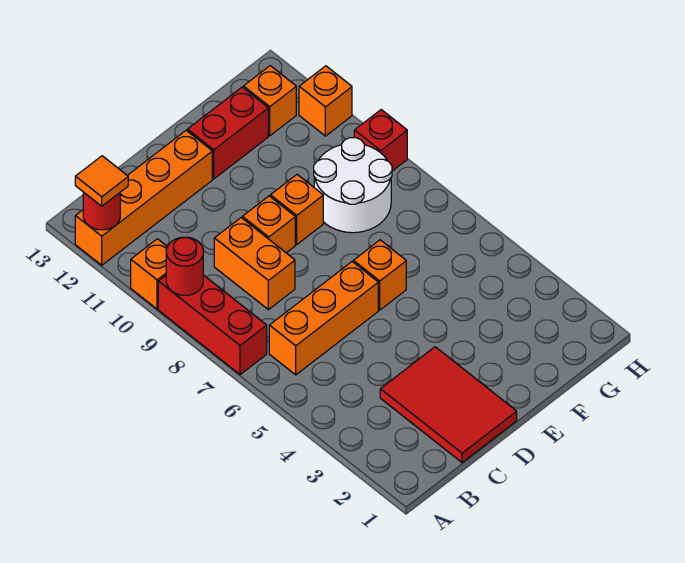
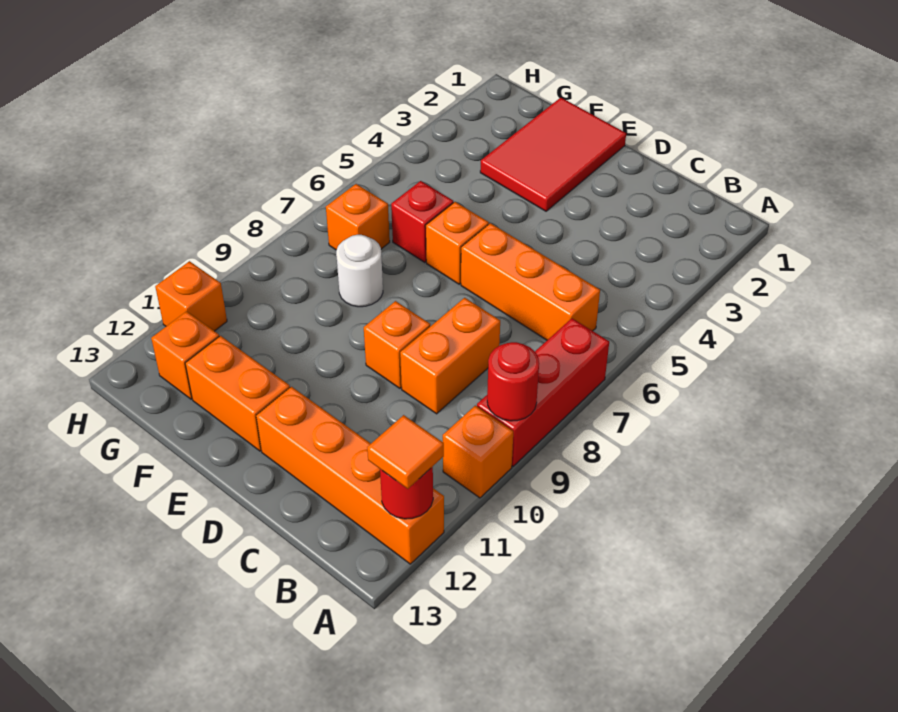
red 2x3 tile [380,347,517,463] -> red 2x3 tile moved to [480,98,626,211]
orange 1x1 brick [270,174,323,244] -> orange 1x1 brick moved to [326,184,390,250]
red 1x2 brick [187,87,268,179] -> orange 1x2 brick [185,336,290,451]
white 2x2 round brick [314,138,392,233] -> white 1x1 round brick [336,235,383,307]
red 1x1 brick [354,110,407,171] -> red 1x1 brick moved to [391,181,453,262]

